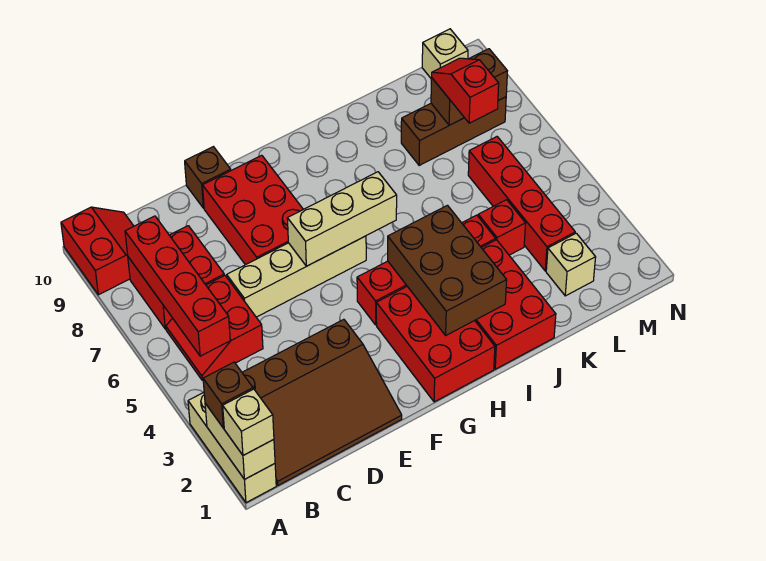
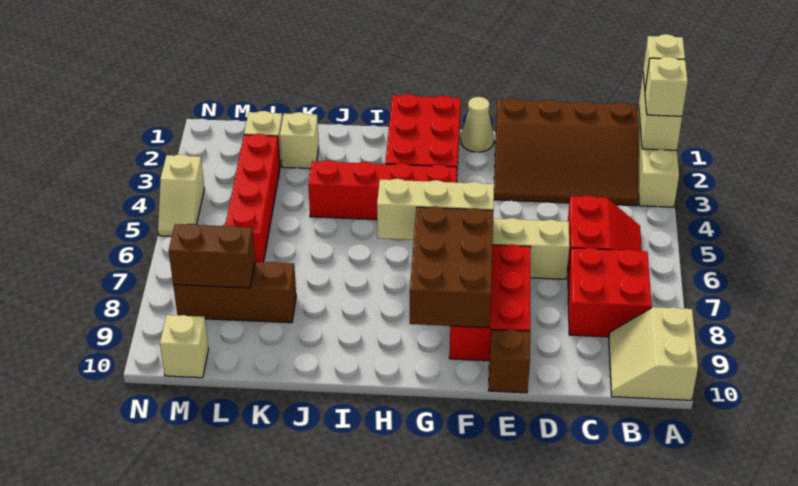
brown 1x1 brick [203,362,253,428] -> tan 1x1 brick [645,57,688,116]
red 2x2 slope [61,207,134,295] -> tan 2x2 slope [609,307,698,400]
brown 3x4 slope [242,319,402,485] -> brown 3x4 slope turned to [494,98,639,206]
red 1x4 brick [125,216,230,356] -> none
none -> tan 1x1 cone [461,97,494,152]
brown 2x3 brick [388,205,507,335] -> brown 2x3 brick moved to [410,206,494,328]
red 2x3 brick [475,240,556,369] -> none
none -> tan 1x1 brick [280,112,319,169]
red 1x1 brick [478,200,526,255] -> none
red 1x2 slope [432,58,499,123] -> none
none -> tan 1x2 slope [158,154,204,236]

